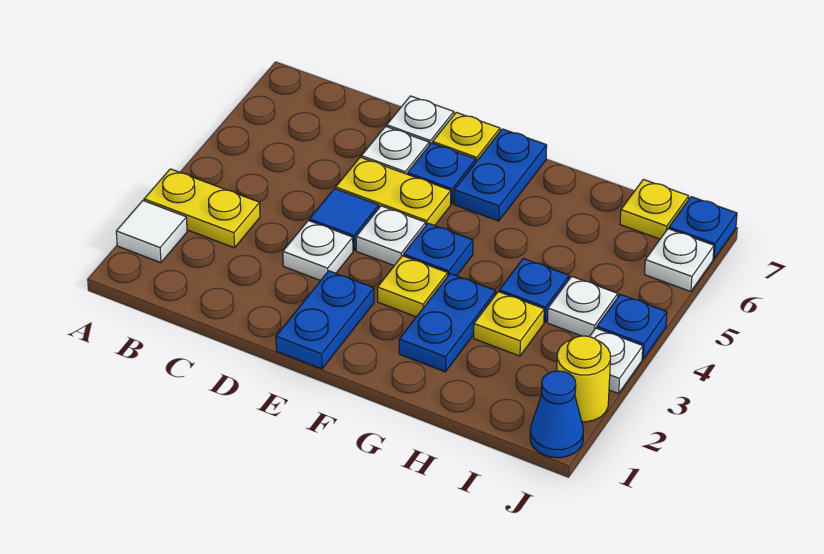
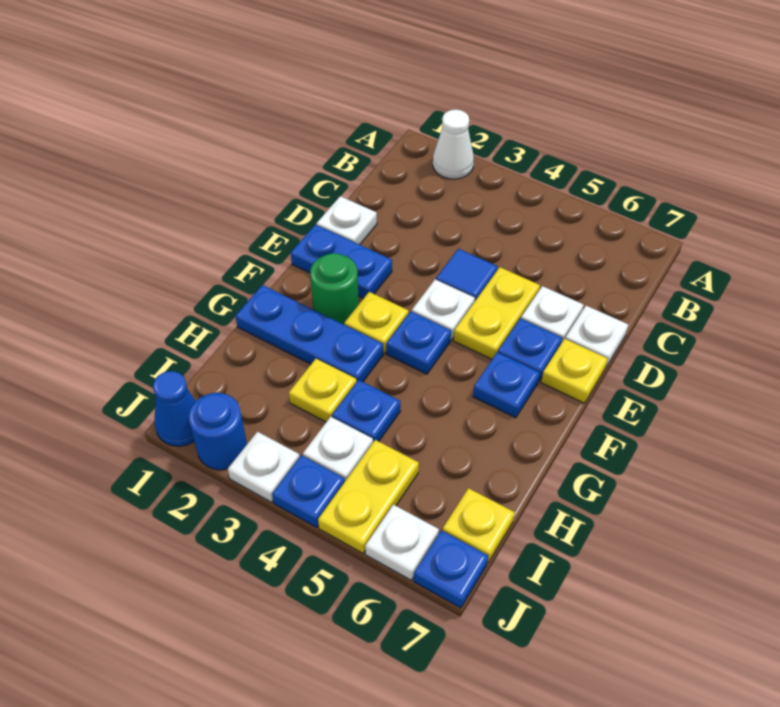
white 1x1 tile [116,201,187,263] -> white 1x1 cone [433,110,474,179]
yellow 1x2 plate [144,169,260,248] -> yellow 1x2 plate moved to [318,440,419,553]
white 1x1 plate [283,221,353,281] -> white 1x1 plate moved to [317,196,377,245]
none -> green 1x1 round brick [310,253,359,324]
blue 1x2 plate [454,129,547,221] -> blue 1x1 plate [473,352,540,418]
blue 1x2 plate [399,274,496,372] -> blue 1x3 plate [235,285,383,382]
yellow 1x1 round brick [557,336,610,422] -> blue 1x1 round brick [188,393,247,470]

